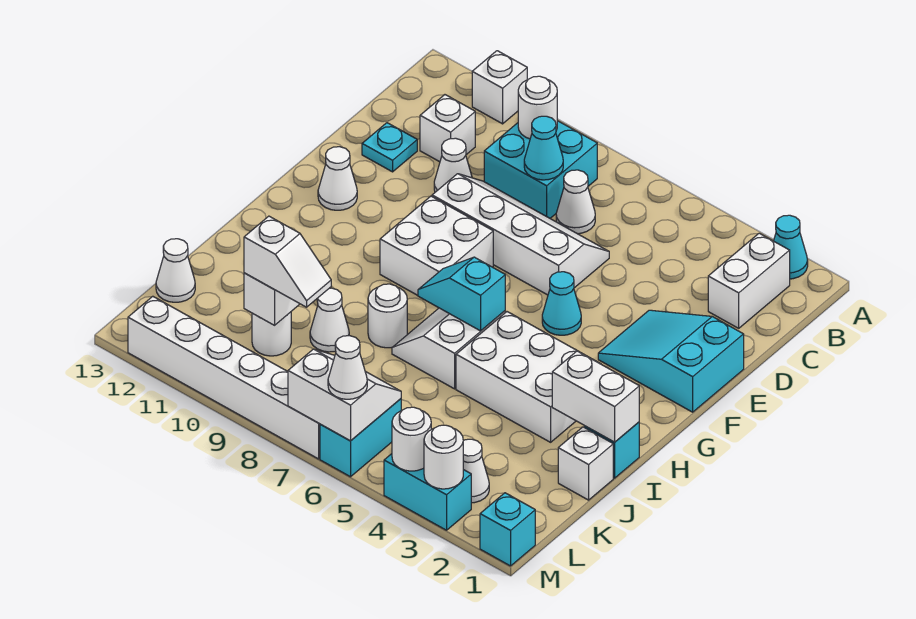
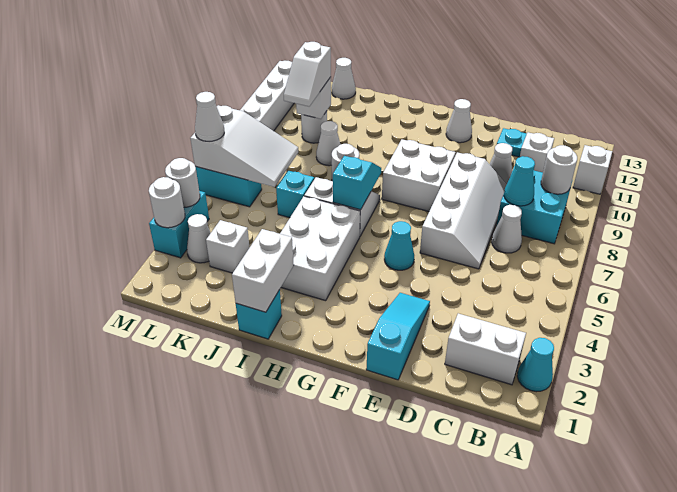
cyan 2x3 slope [598,310,744,412] -> cyan 1x3 slope [366,293,430,380]
white 1x1 brick [558,427,613,500] -> white 1x1 brick moved to [206,220,250,273]
white 2x2 slope [288,349,401,441] -> white 2x3 slope [190,105,298,187]
cyan 1x1 brick [480,493,535,566] -> cyan 1x1 brick moved to [276,171,314,218]

